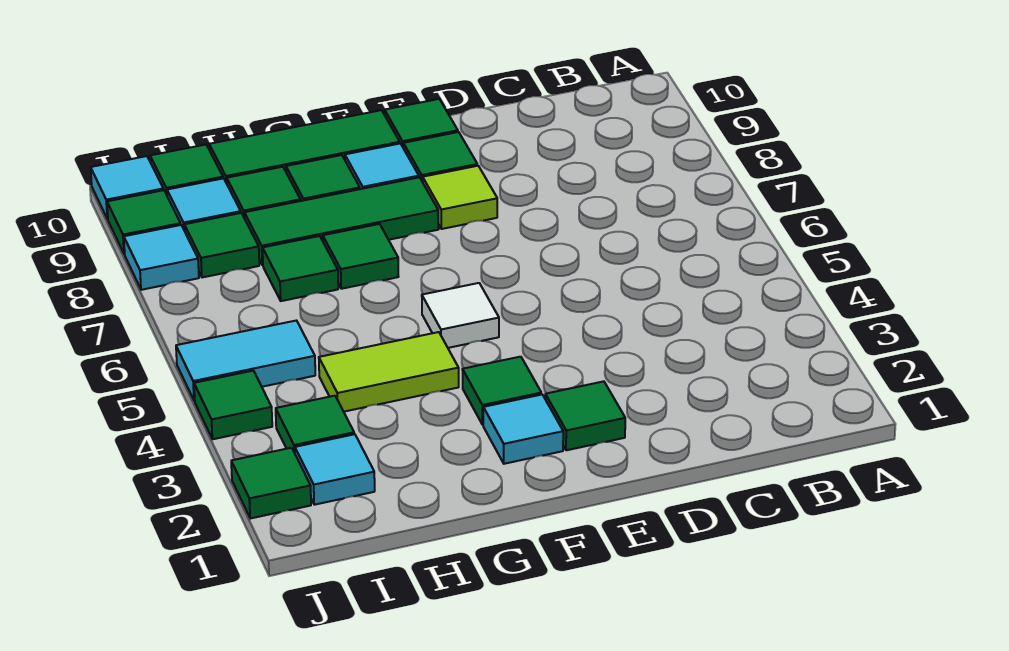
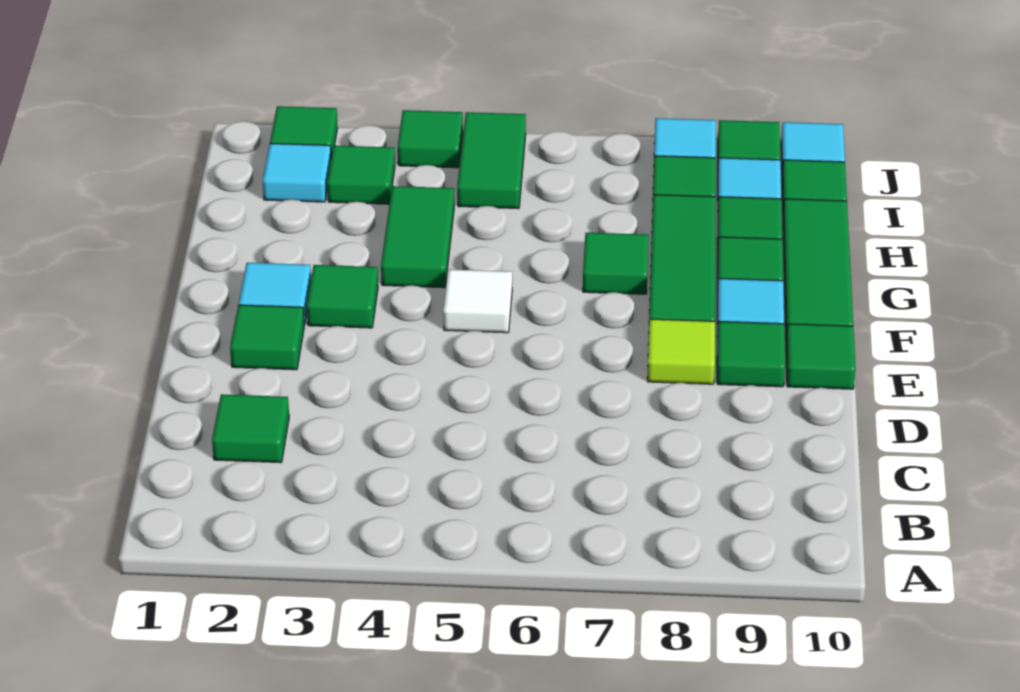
lime 1x2 tile [319,332,459,412] -> green 1x2 tile [381,186,454,288]
green 1x1 tile [263,236,338,301] -> green 1x1 tile moved to [212,394,289,463]
cyan 1x2 tile [176,321,315,401] -> green 1x2 tile [457,112,526,208]

